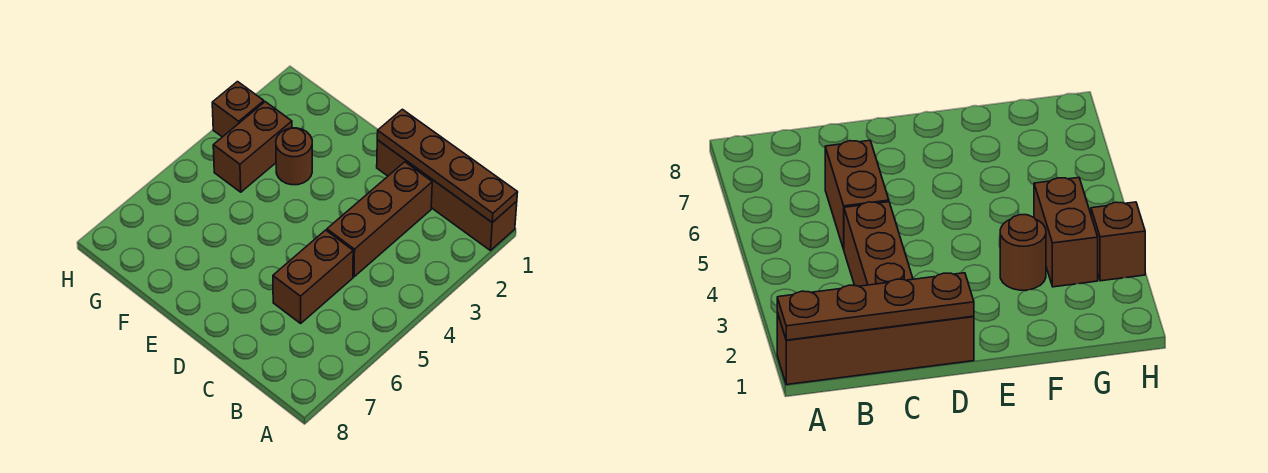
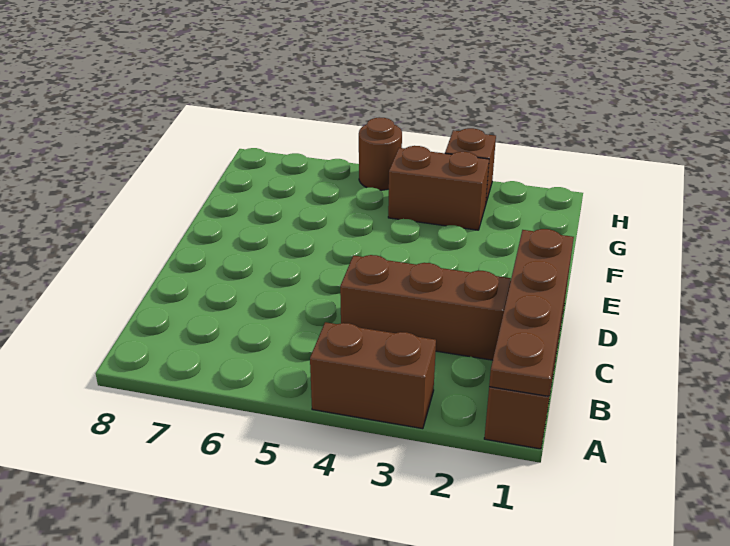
brown 1x2 brick [273,230,353,323] -> brown 1x2 brick moved to [310,322,436,429]
brown 1x1 round brick [276,128,312,185] -> brown 1x1 round brick moved to [359,117,402,190]

